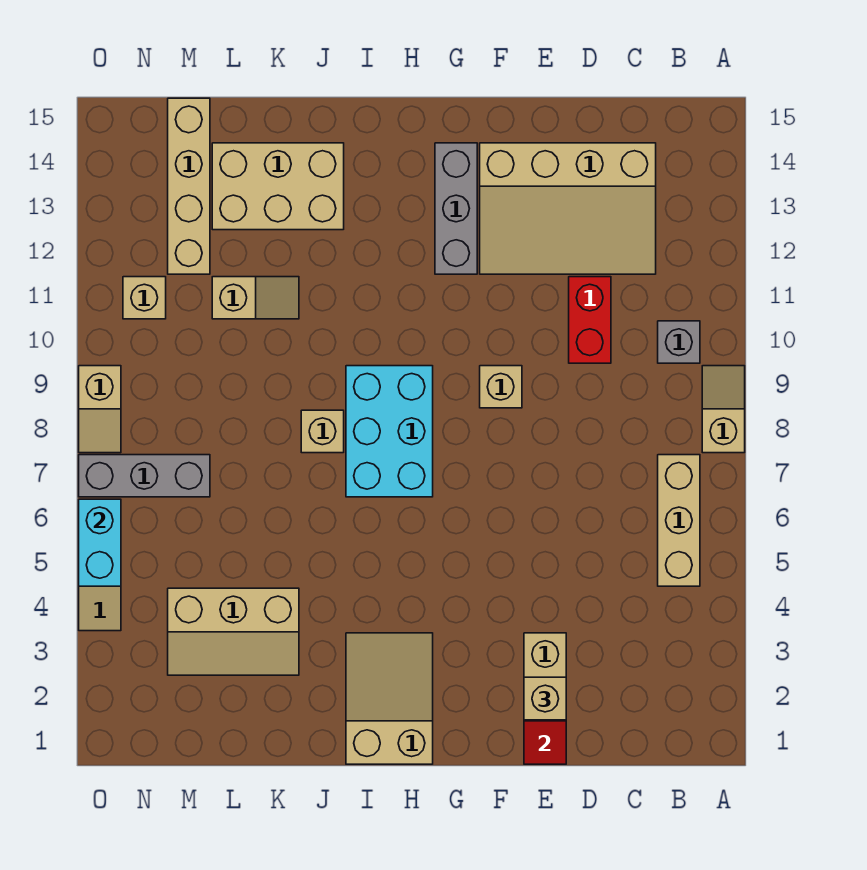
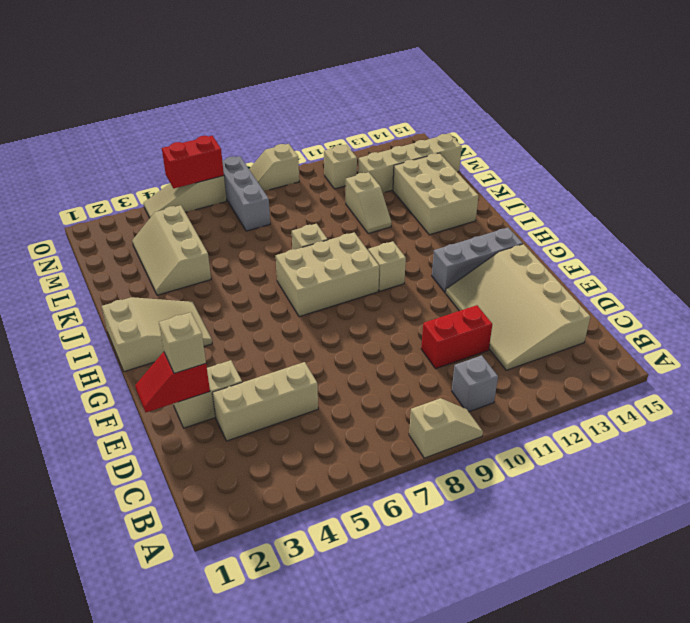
tan 1x3 brick [658,455,700,586] -> tan 1x3 brick moved to [212,362,318,441]
tan 1x1 brick [480,366,522,408] -> tan 1x1 brick moved to [368,241,406,291]
cyan 2x3 brick [346,366,433,497] -> tan 2x3 brick [276,232,379,317]
cyan 1x2 brick [79,499,121,586] -> red 1x2 brick [162,136,224,188]

